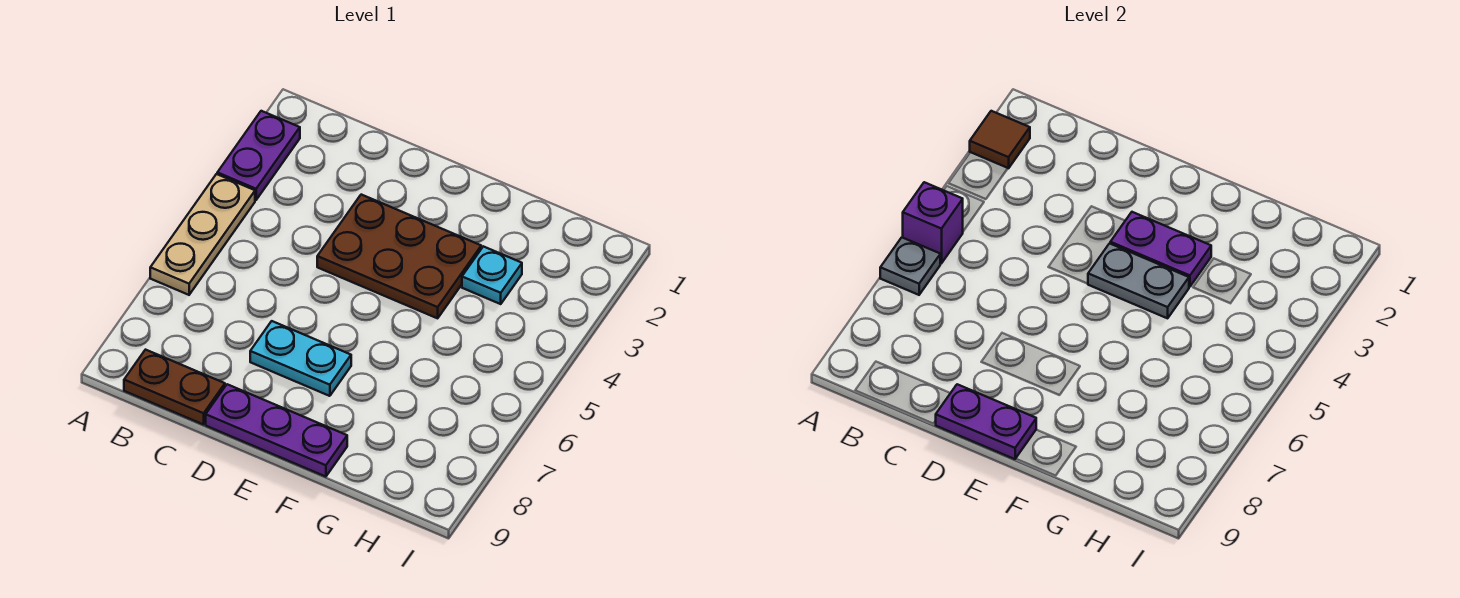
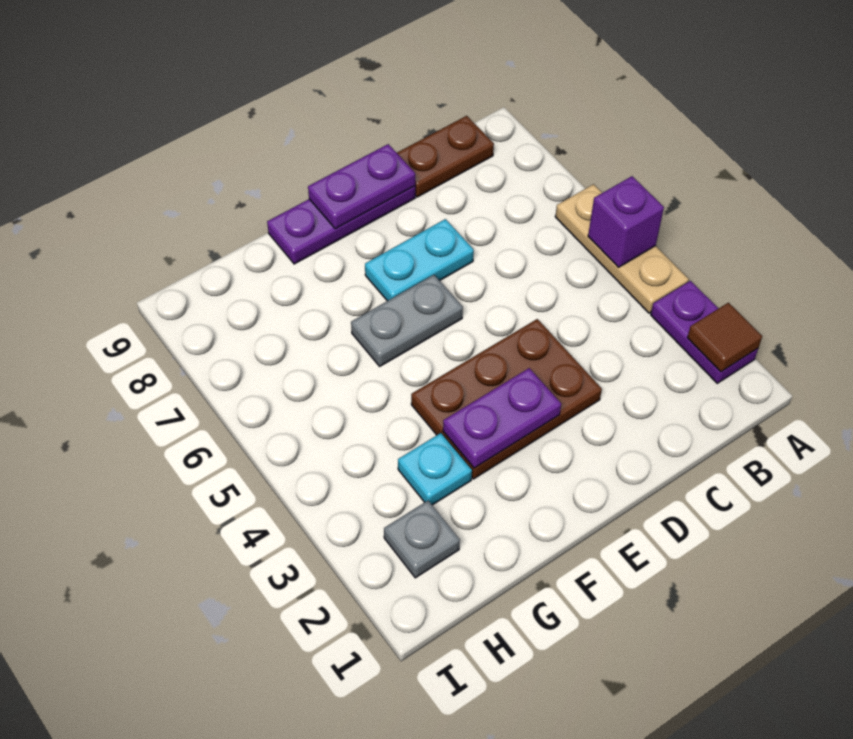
grey 1x1 plate [880,237,940,295] -> grey 1x1 plate moved to [384,501,460,578]
grey 1x2 plate [1088,243,1189,318] -> grey 1x2 plate moved to [351,275,463,366]

